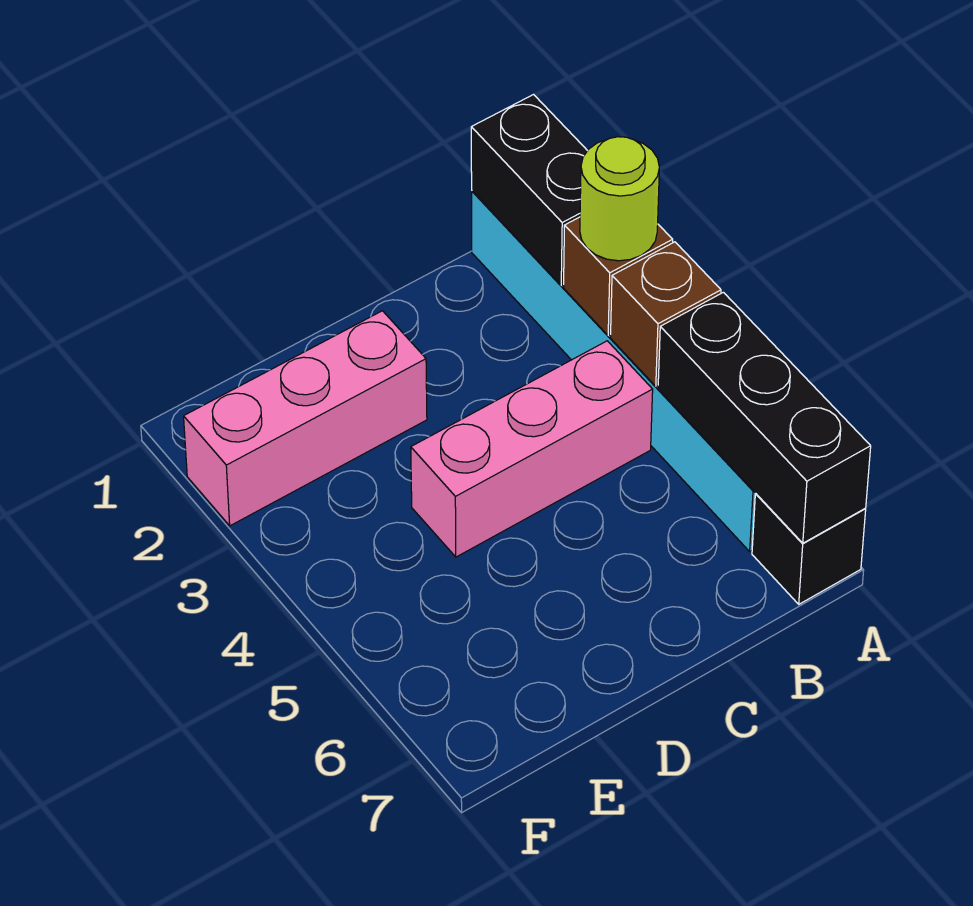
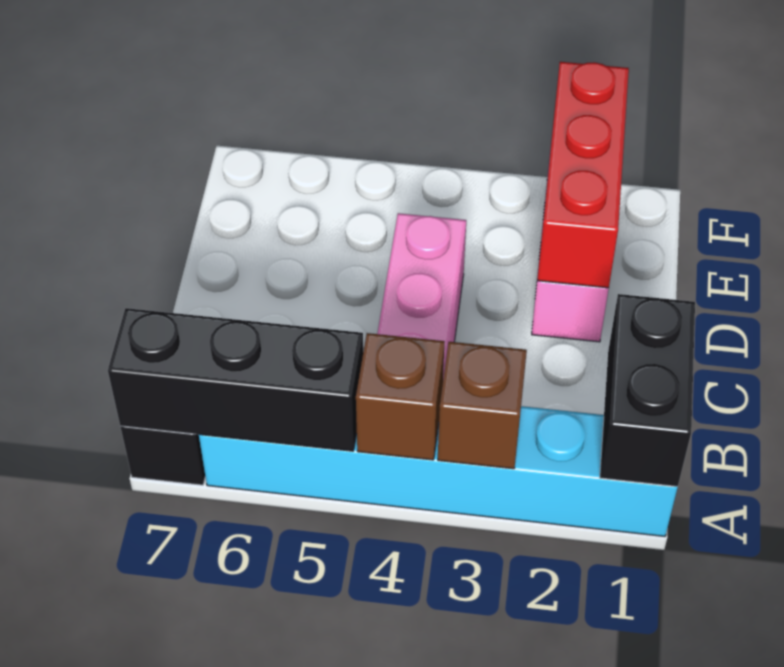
black 1x2 brick [471,95,587,286] -> black 1x2 brick turned to [600,294,695,487]
lime 1x1 round brick [580,137,659,261] -> none
none -> red 1x3 brick [537,62,629,288]

